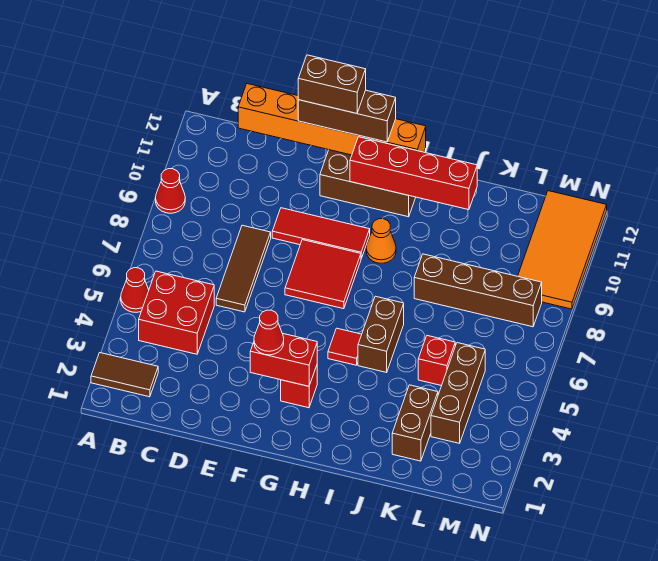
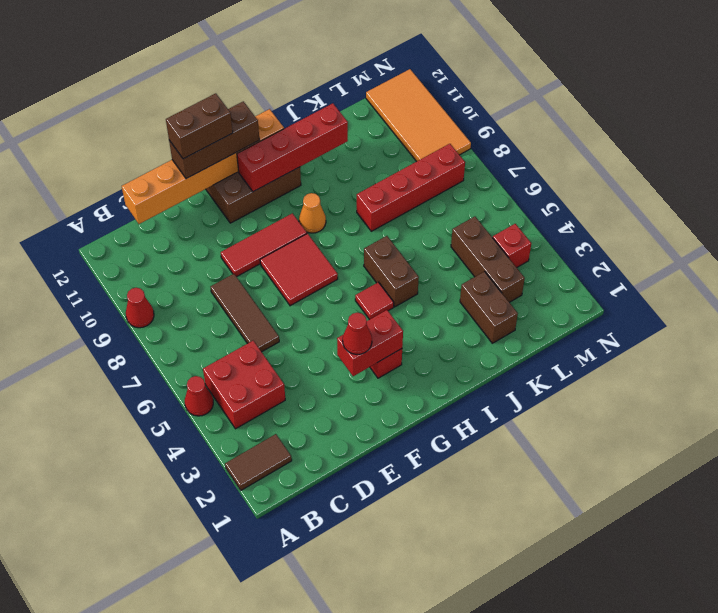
brown 1x4 brick [414,254,542,327] -> red 1x4 brick [357,144,465,231]
red 1x1 brick [418,336,455,386] -> red 1x1 brick moved to [493,224,531,268]

